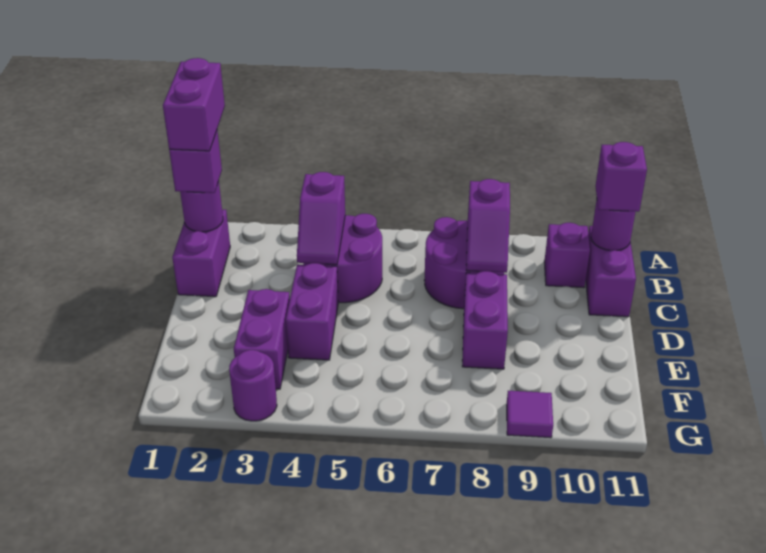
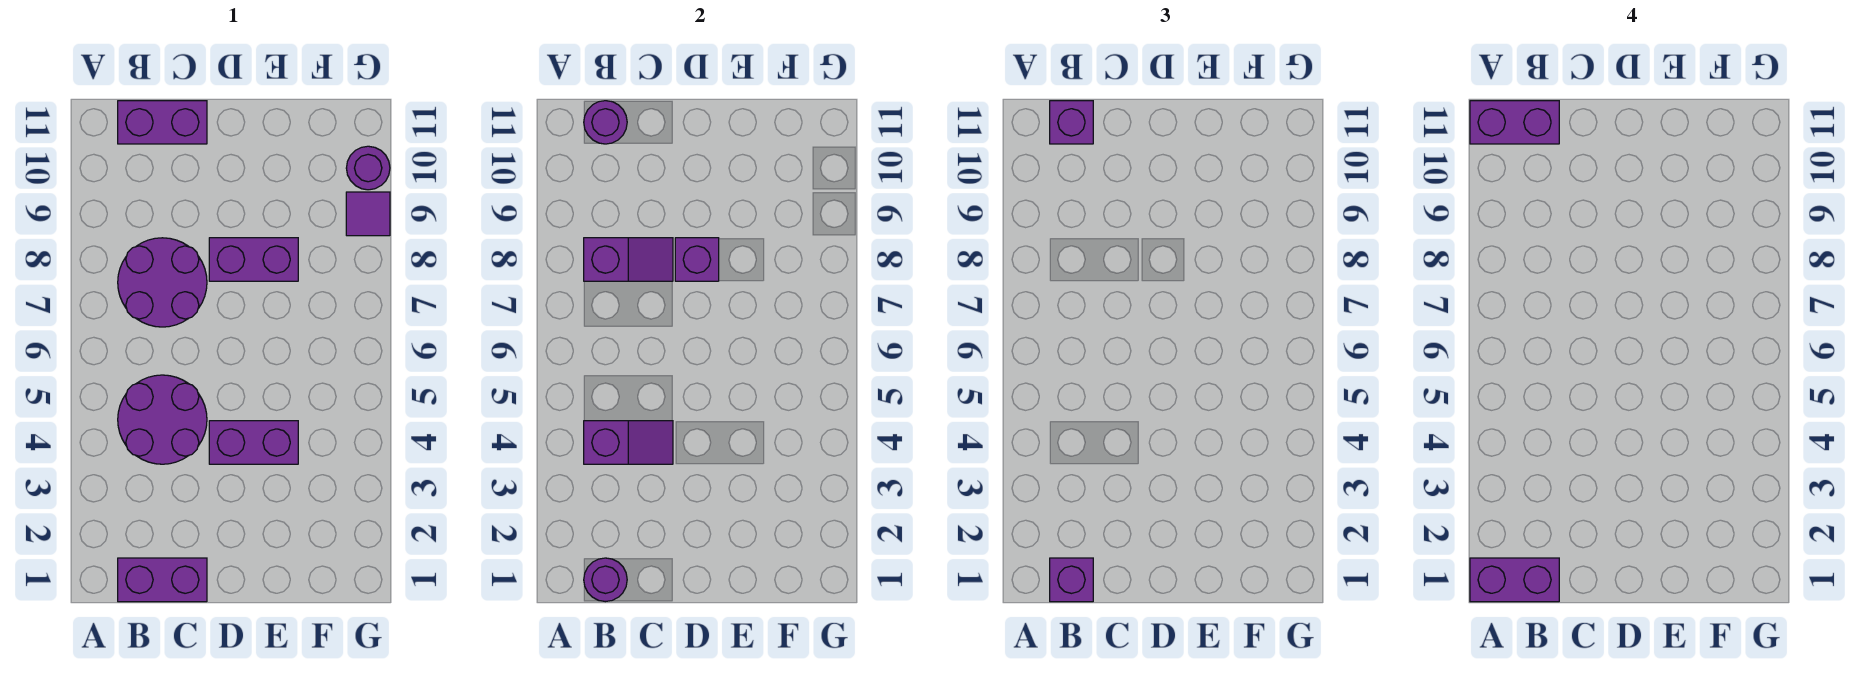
purple 1x1 brick [544,223,590,288] -> purple 1x1 brick moved to [675,238,719,281]
purple 1x2 brick [234,289,290,389] -> purple 1x2 brick moved to [1470,101,1559,144]
purple 1x1 round brick [229,350,277,421] -> purple 1x1 round brick moved to [346,146,390,190]

